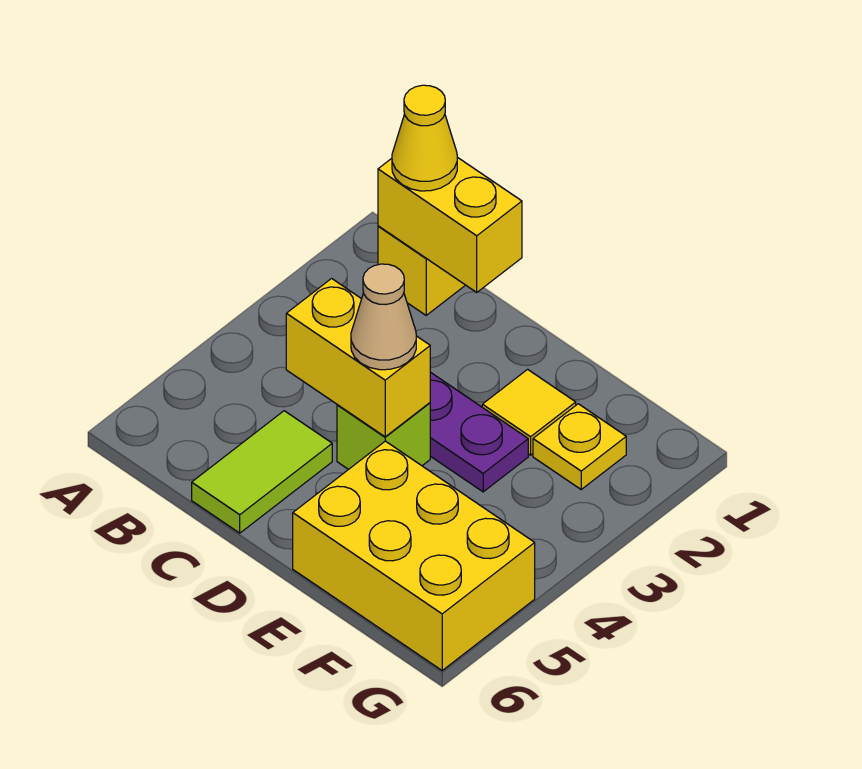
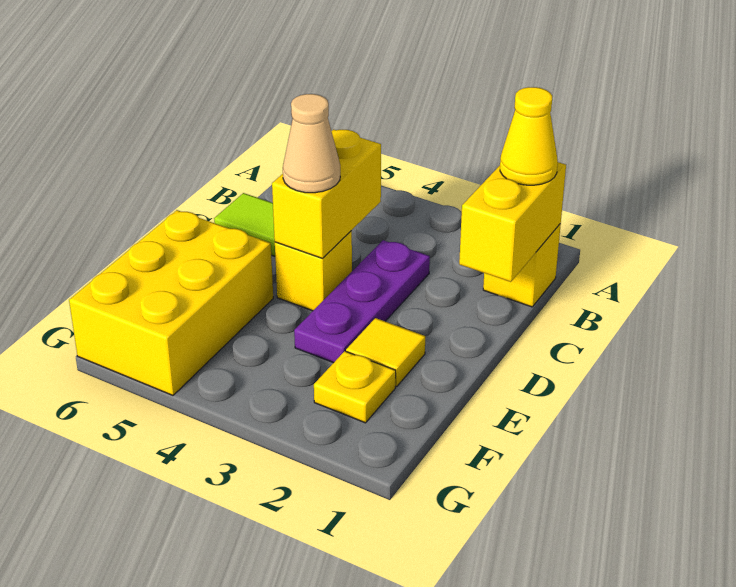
lime 1x1 brick [337,403,430,469] -> yellow 1x1 brick [275,231,352,311]

